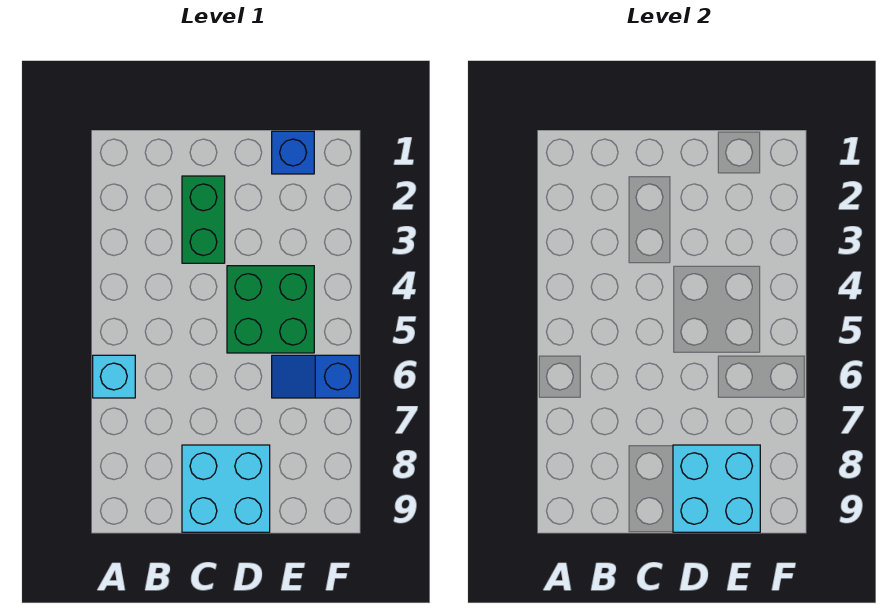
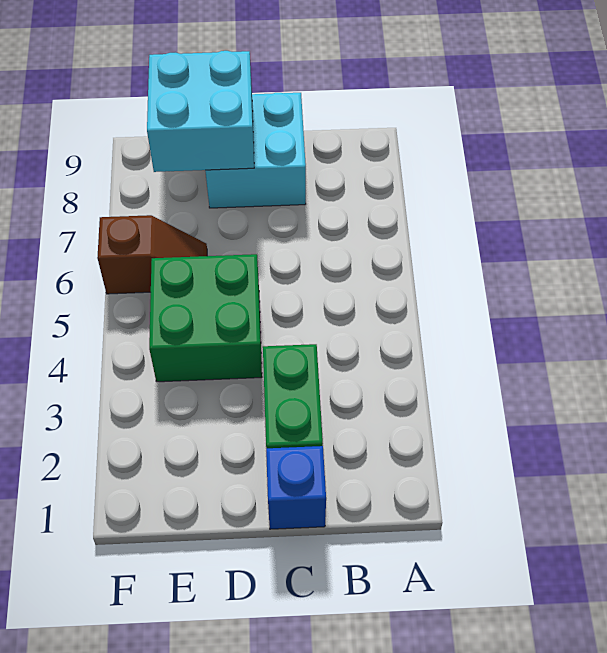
cyan 1x1 brick [93,355,135,398] -> none
blue 1x1 brick [272,131,314,174] -> blue 1x1 brick moved to [266,446,326,529]
blue 1x2 slope [272,355,359,398] -> brown 1x2 slope [97,215,207,294]

